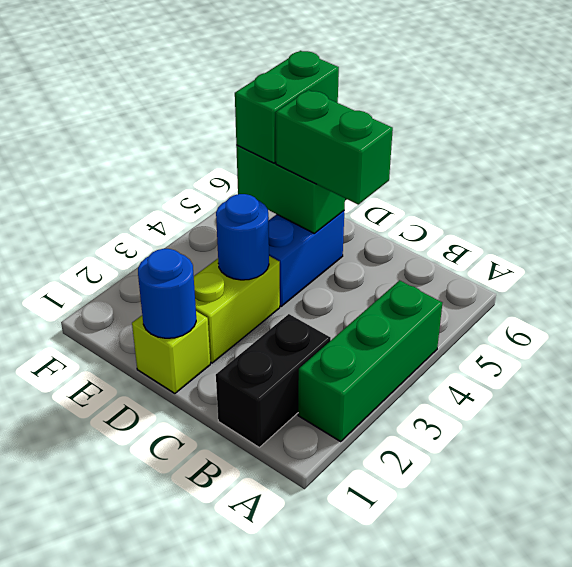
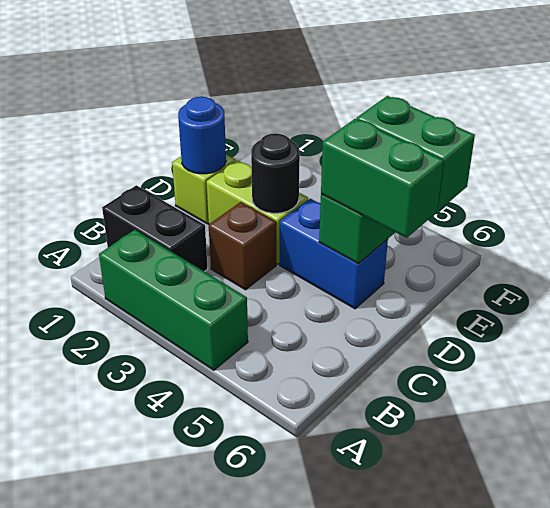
none -> brown 1x1 brick [209,202,276,290]
green 1x2 brick [276,90,393,204] -> green 1x2 brick turned to [321,119,444,238]
blue 1x1 round brick [216,194,269,280] -> black 1x1 round brick [251,133,300,213]

